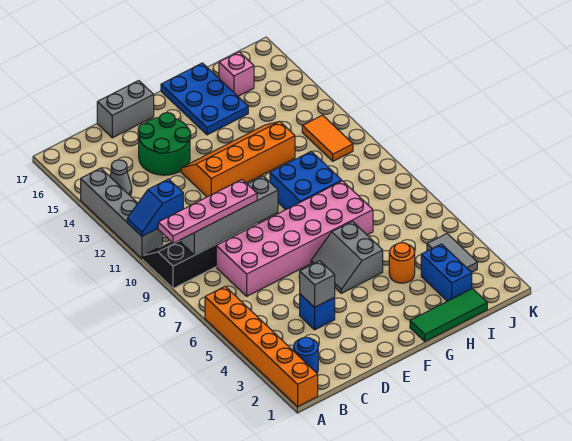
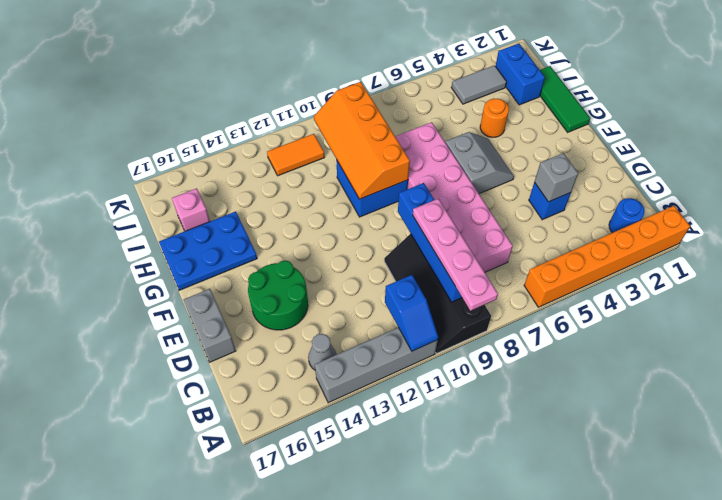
grey 1x4 brick [180,176,278,255] -> blue 1x4 brick [398,183,462,302]
orange 2x4 slope [181,121,295,197] -> orange 2x4 slope moved to [314,82,410,199]
grey 2x2 slope [311,221,383,293] -> grey 2x2 slope turned to [445,132,514,194]
blue 1x2 brick [421,244,472,301] -> blue 1x2 brick turned to [496,43,545,105]

